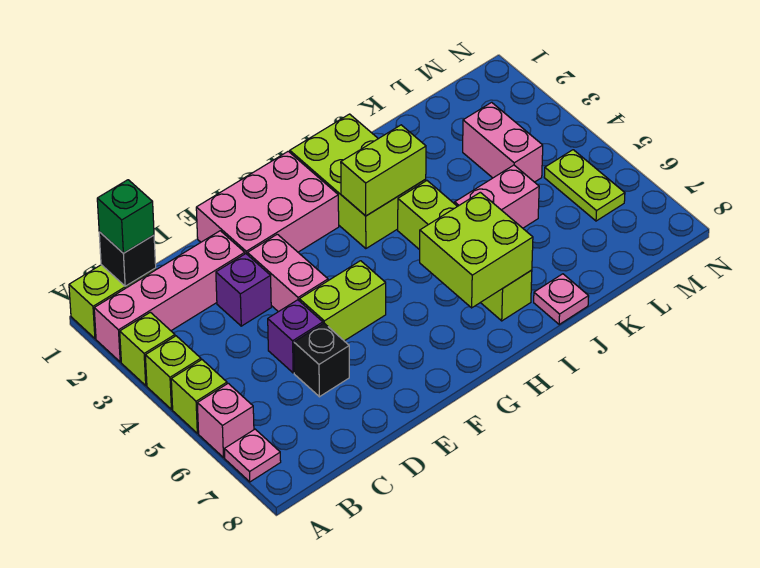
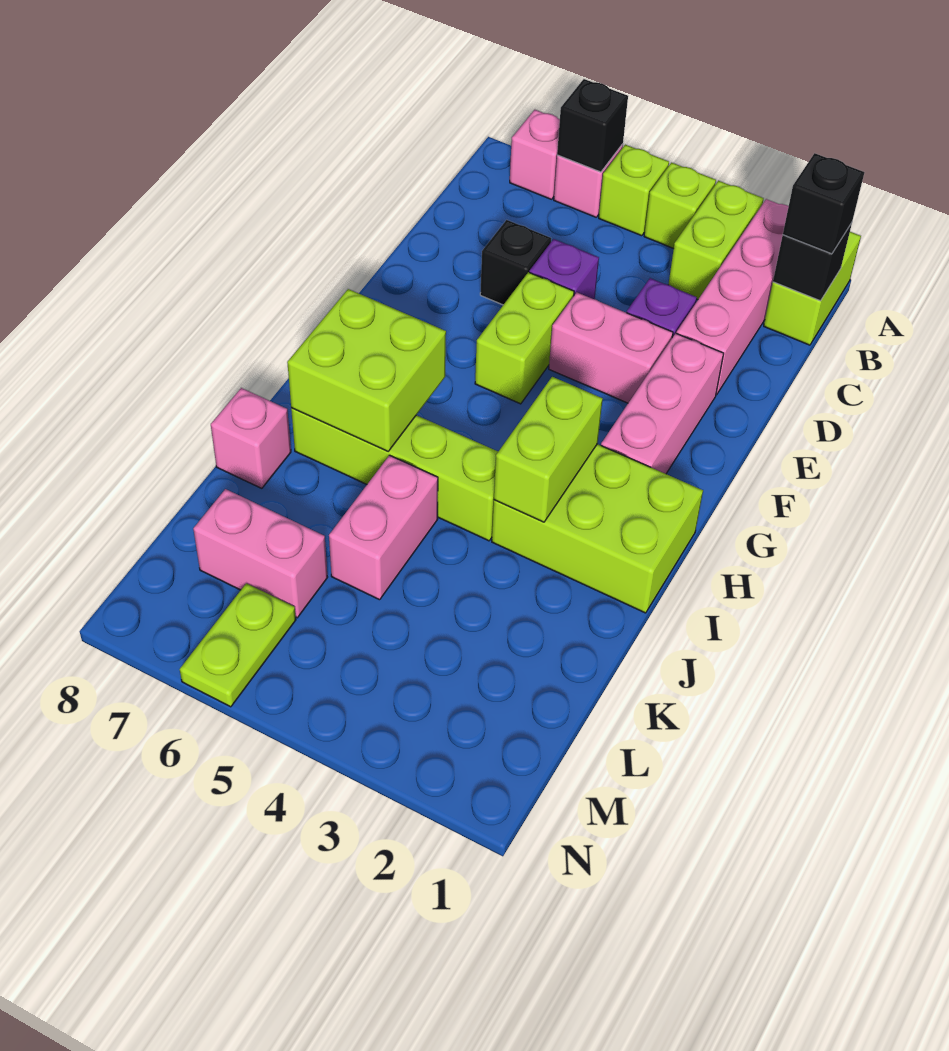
lime 1x1 brick [120,312,175,385] -> lime 1x2 brick [668,181,764,300]
none -> black 1x1 brick [557,79,628,172]
pink 1x1 plate [224,429,281,482] -> pink 1x1 brick [510,110,560,199]
green 1x1 brick [97,180,154,253] -> black 1x1 brick [783,153,864,254]
pink 2x3 brick [196,151,339,255] -> pink 1x3 brick [601,333,724,474]
pink 1x1 plate [534,274,589,324] -> pink 1x1 brick [211,388,291,488]
pink 1x2 brick [463,102,543,182] -> pink 1x2 brick moved to [193,489,328,618]
lime 1x2 plate [544,150,625,221] -> lime 1x2 plate turned to [180,583,296,707]

